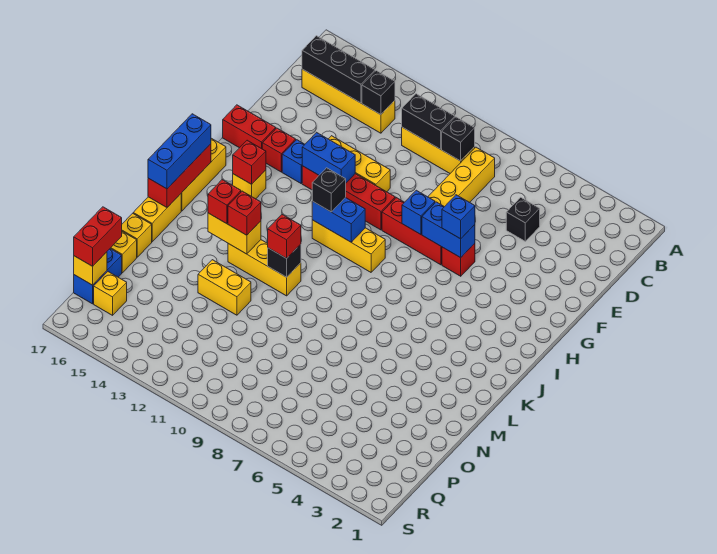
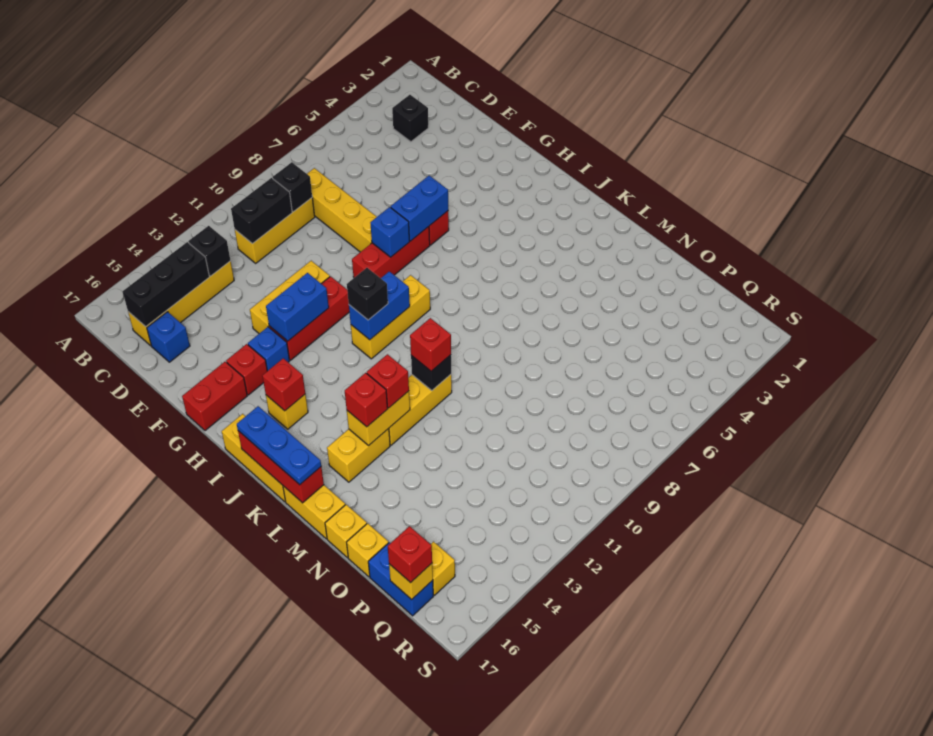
black 1x1 brick [506,197,540,241] -> black 1x1 brick moved to [392,95,428,142]
blue 1x1 brick [442,195,475,239] -> blue 1x1 brick moved to [147,312,190,362]
red 1x4 brick [302,166,395,230] -> red 1x3 brick [269,276,349,360]
blue 1x3 brick [148,114,211,189] -> blue 1x3 plate [237,406,321,485]
yellow 1x2 brick [198,260,251,315] -> yellow 1x2 brick moved to [327,428,390,482]
red 1x2 brick [74,207,122,266] -> red 1x1 brick [388,526,432,583]

